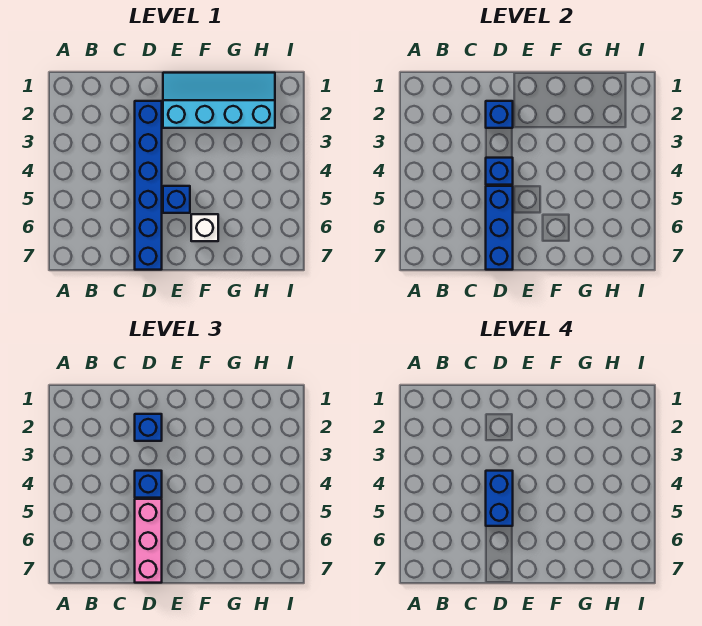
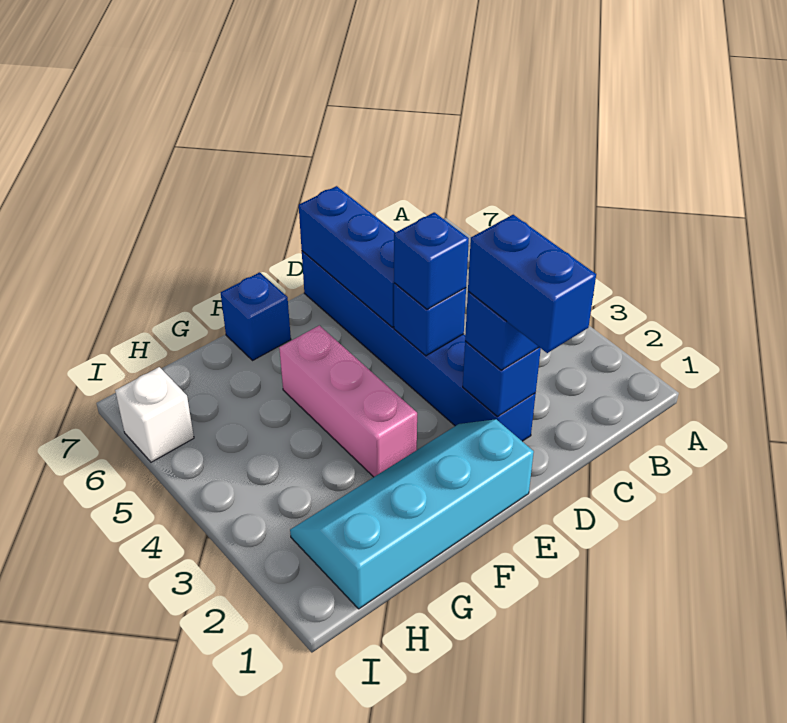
blue 1x2 brick [486,471,513,526] -> blue 1x2 brick moved to [468,215,596,353]
pink 1x3 brick [135,499,162,583] -> pink 1x3 brick moved to [279,325,417,477]
cyan 2x4 slope [163,73,275,128] -> cyan 2x4 slope turned to [290,419,534,609]
blue 1x1 brick [163,186,190,213] -> blue 1x1 brick moved to [221,272,291,360]
white 1x1 brick [191,214,218,241] -> white 1x1 brick moved to [115,367,194,462]

